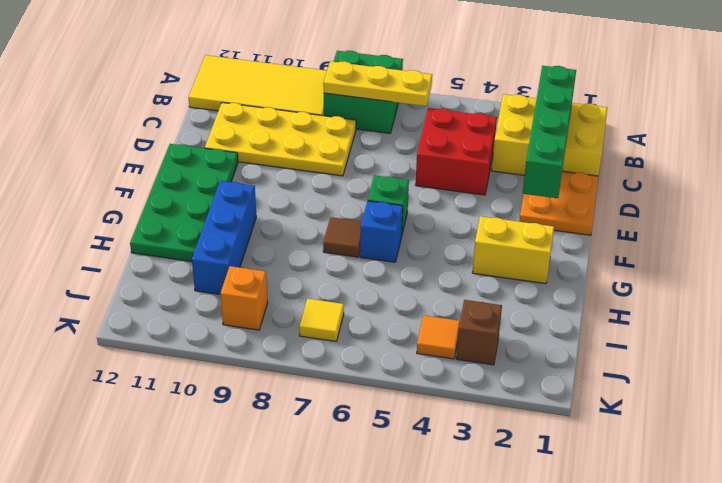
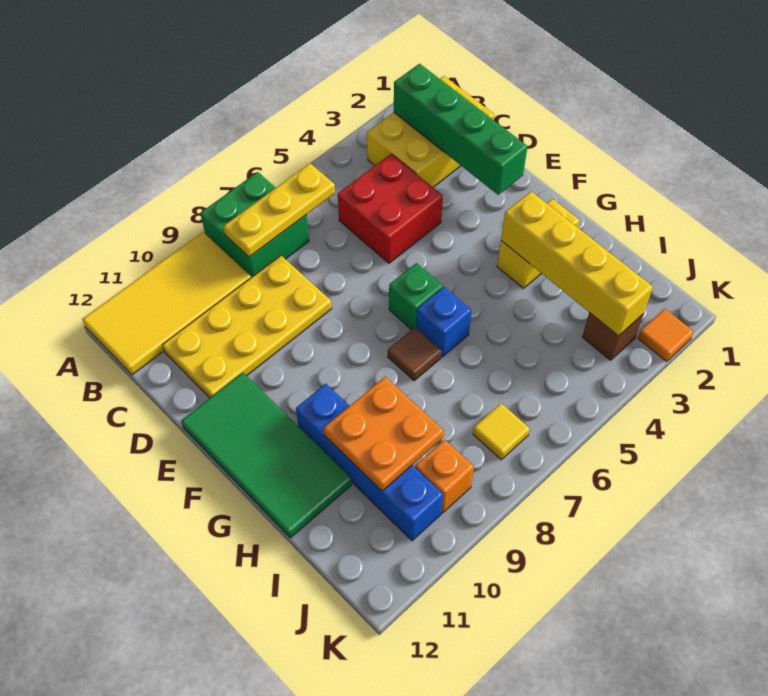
orange 2x2 plate [519,171,598,235] -> orange 2x2 plate moved to [324,377,444,491]
green 2x4 plate [130,144,238,262] -> green 2x4 tile [181,373,352,538]
none -> yellow 1x4 brick [501,191,653,336]
blue 1x3 brick [192,181,256,294] -> blue 1x4 brick [296,384,443,541]
orange 1x1 tile [417,315,460,359] -> orange 1x1 tile moved to [638,309,694,362]

